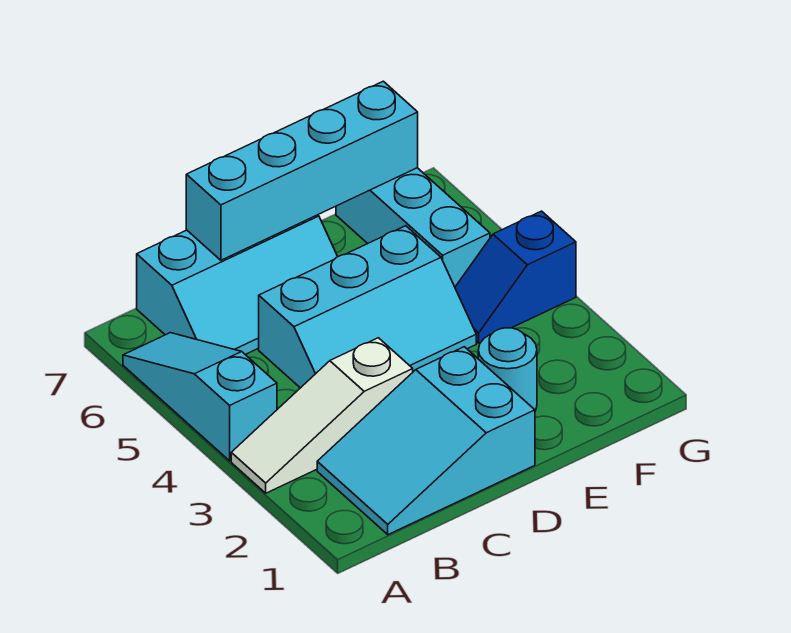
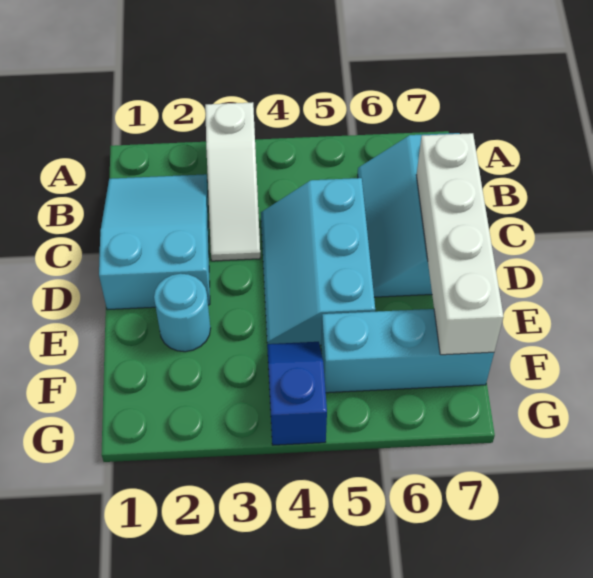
white 1x3 slope [231,338,413,493] -> white 1x3 slope turned to [205,102,260,261]
cyan 1x3 slope [123,333,277,461] -> none
cyan 1x4 brick [186,81,418,260] -> white 1x4 brick [416,133,504,355]

